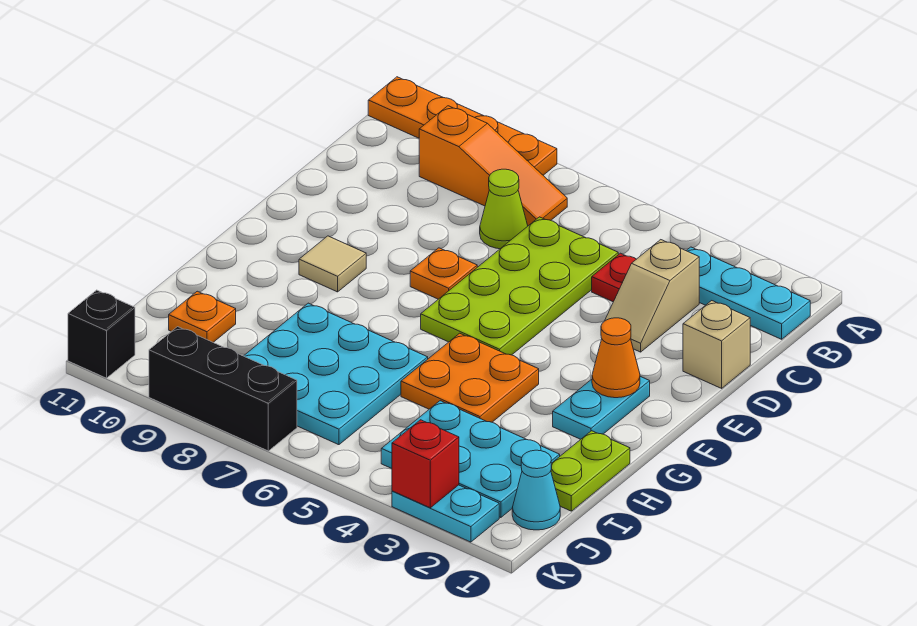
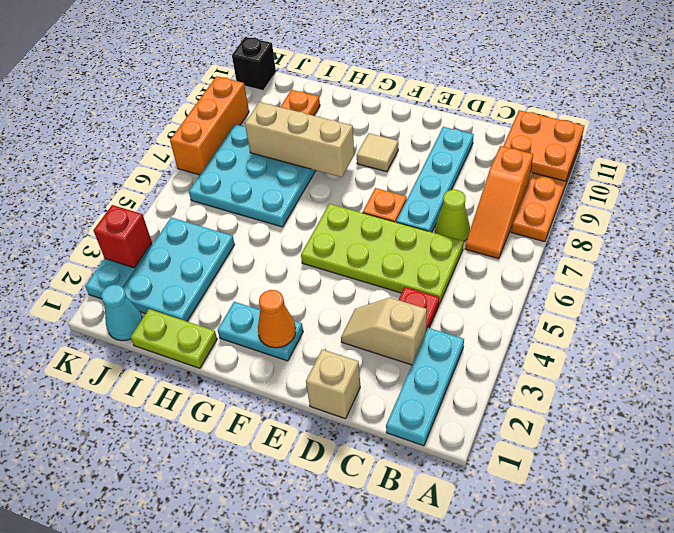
none -> cyan 1x4 plate [396,127,474,232]
orange 2x2 plate [401,333,539,422] -> orange 2x2 plate moved to [503,110,584,181]
none -> tan 1x3 brick [245,102,354,177]
black 1x3 brick [149,327,297,451] -> orange 1x3 brick [170,76,249,175]

